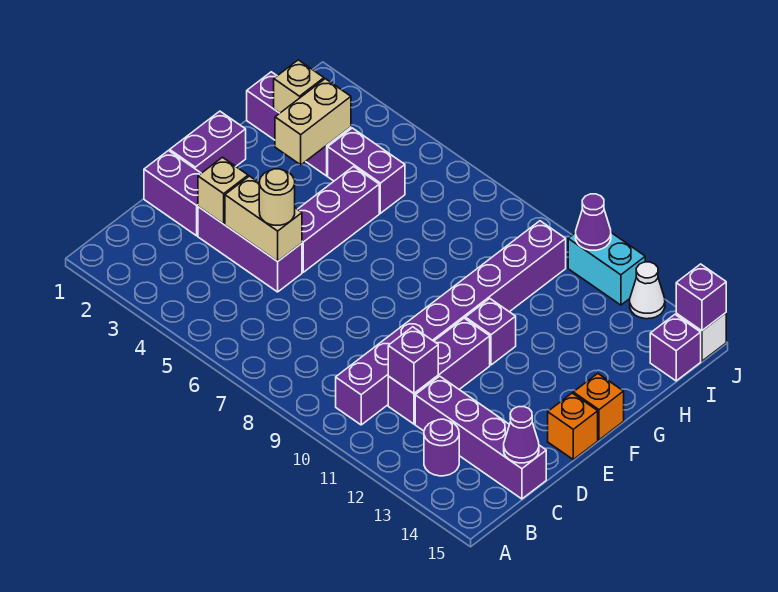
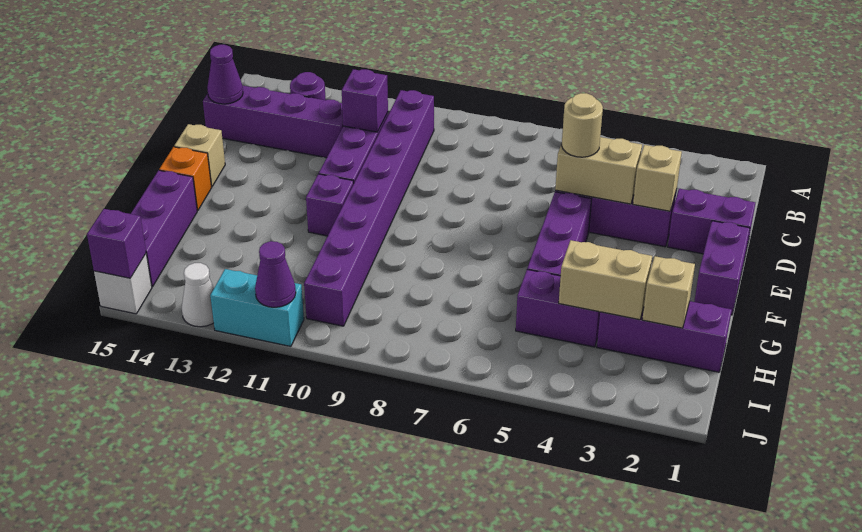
orange 1x1 brick [548,393,598,459] -> tan 1x1 brick [174,124,225,187]
tan 1x2 brick [275,79,351,165] -> tan 1x2 brick turned to [559,240,652,320]
purple 1x1 brick [650,315,701,381] -> purple 1x3 brick [131,170,197,287]

